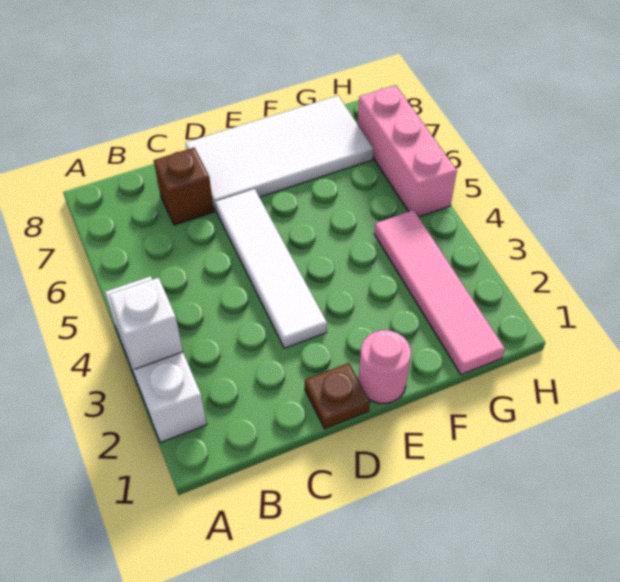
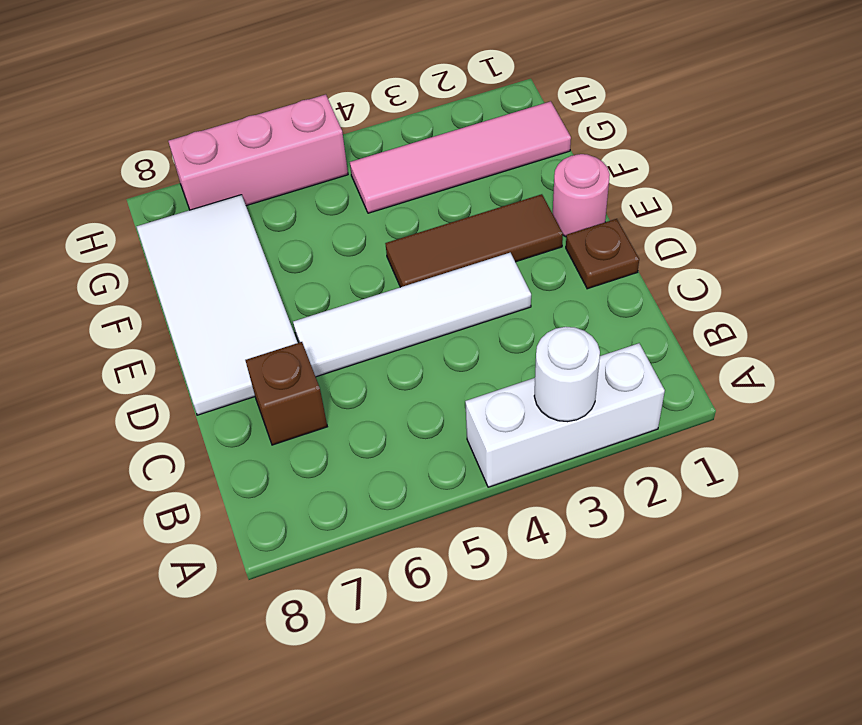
white 1x1 brick [109,278,183,369] -> white 1x1 round brick [534,327,600,422]
none -> brown 1x3 tile [385,194,563,287]

